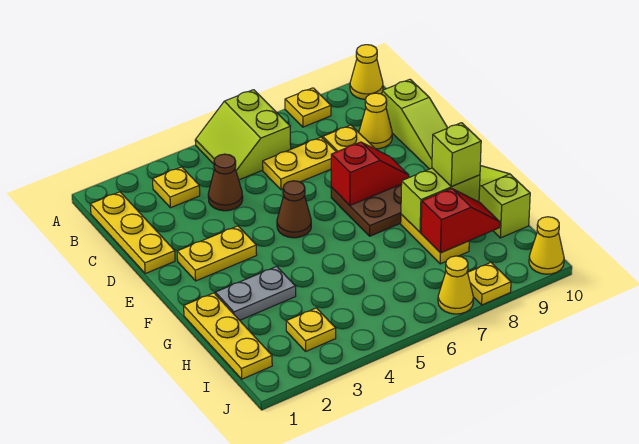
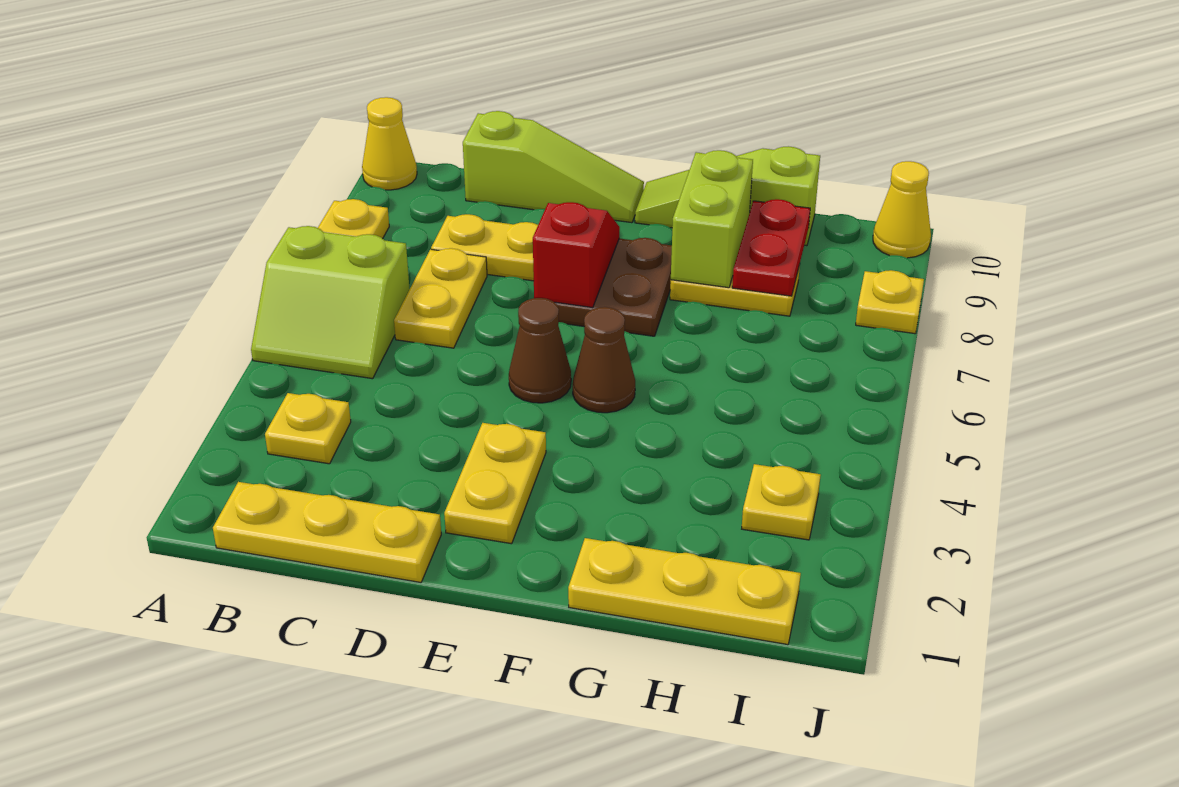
brown 1x1 cone [208,154,243,211] -> brown 1x1 cone moved to [573,307,635,413]
yellow 1x1 cone [359,93,392,149] -> none
grey 1x2 plate [215,266,296,320] -> none
lime 1x1 brick [432,123,481,187] -> none
red 1x2 slope [421,188,500,253] -> red 1x2 plate [732,199,810,296]
yellow 1x1 cone [438,256,473,314] -> none

